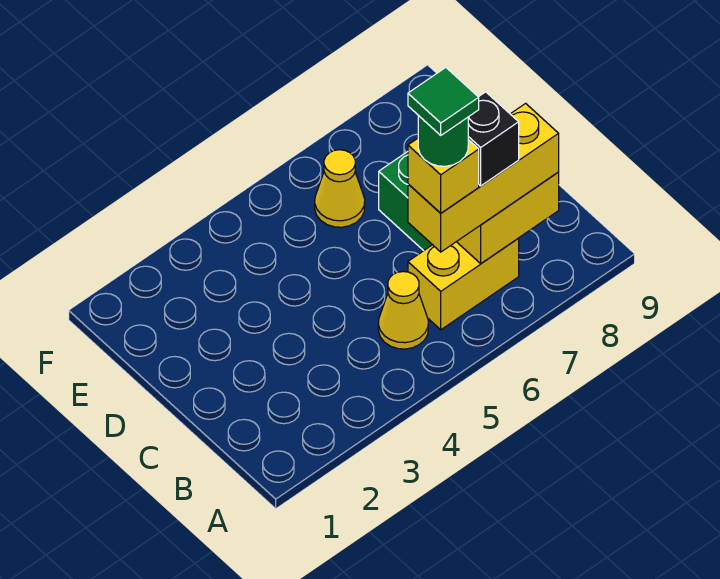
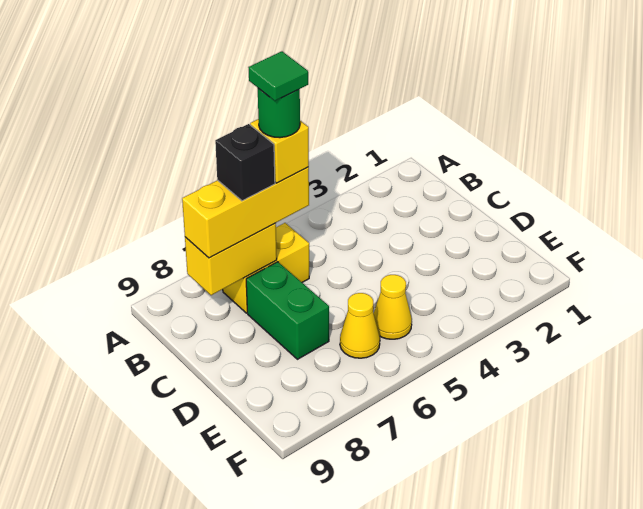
yellow 1x1 cone [378,272,428,349] -> yellow 1x1 cone moved to [374,275,412,339]

